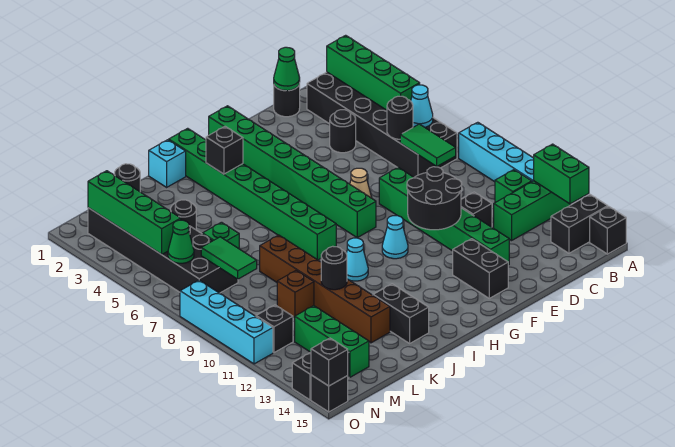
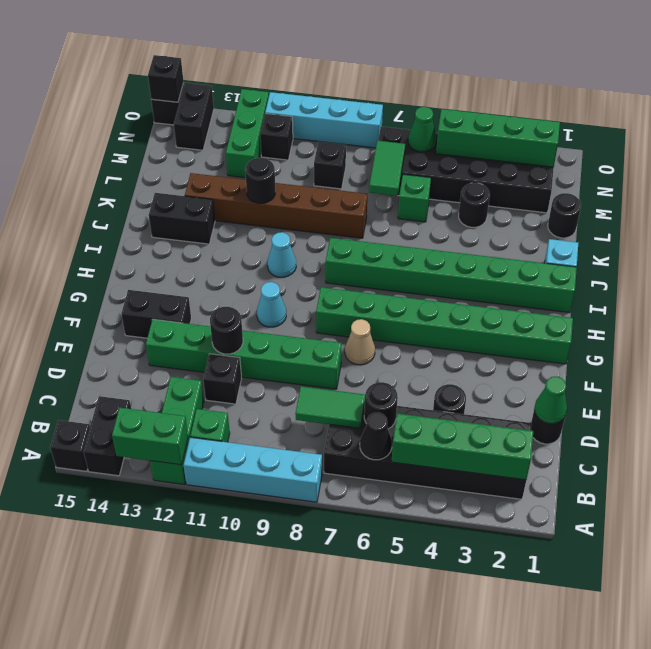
cyan 1x1 cone [411,85,433,127] -> black 1x1 cone [360,412,392,460]
black 2x2 round brick [407,167,462,230] -> black 1x1 round brick [210,307,243,354]
black 1x1 brick [206,126,243,174] -> black 1x1 brick moved to [314,142,346,189]
brown 1x1 brick [277,270,314,318] -> none
green 1x2 tile [201,237,257,279] -> green 1x2 tile turned to [369,141,405,196]
green 1x3 brick [295,306,369,377] -> green 1x3 brick turned to [226,89,269,178]

